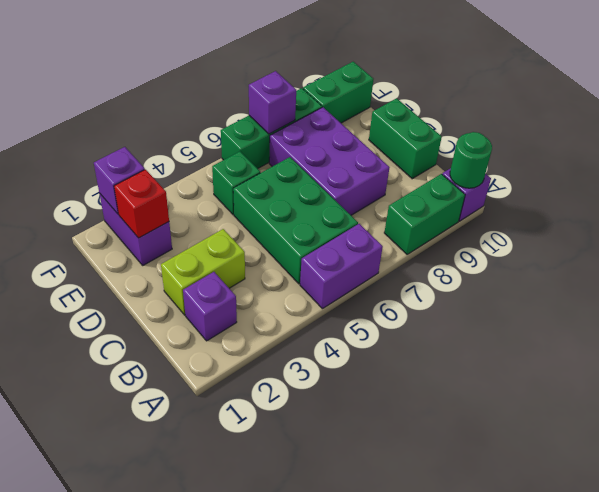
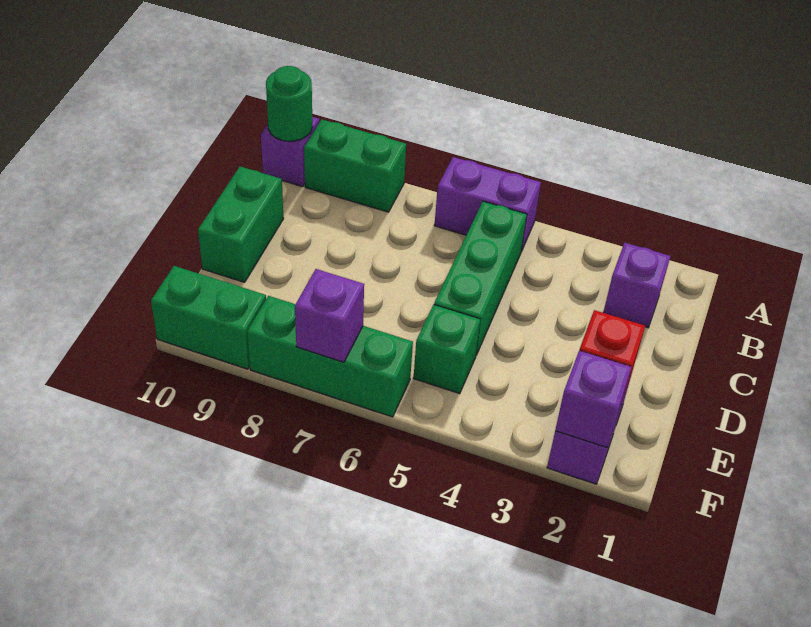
green 2x3 brick [233,157,358,284] -> green 1x3 brick [434,201,527,355]
lime 1x2 brick [161,229,245,315] -> none
purple 2x3 brick [269,107,390,215] -> none

